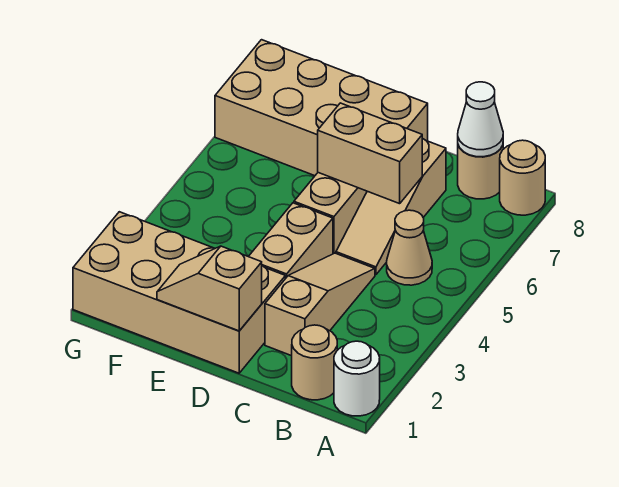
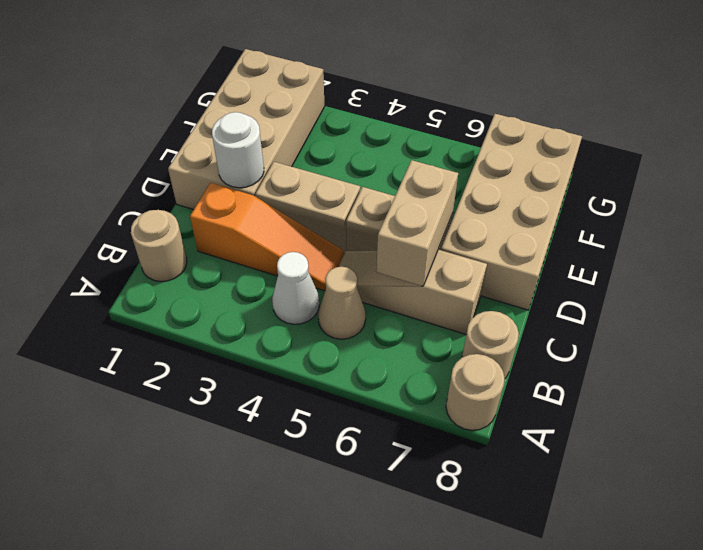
white 1x1 round brick [334,341,380,416] -> white 1x1 round brick moved to [212,112,264,188]
white 1x1 cone [458,82,503,157] -> white 1x1 cone moved to [272,252,319,324]
tan 1x3 slope [265,253,375,356] -> orange 1x3 slope [190,183,344,291]
tan 1x2 slope [157,246,262,331] -> none

